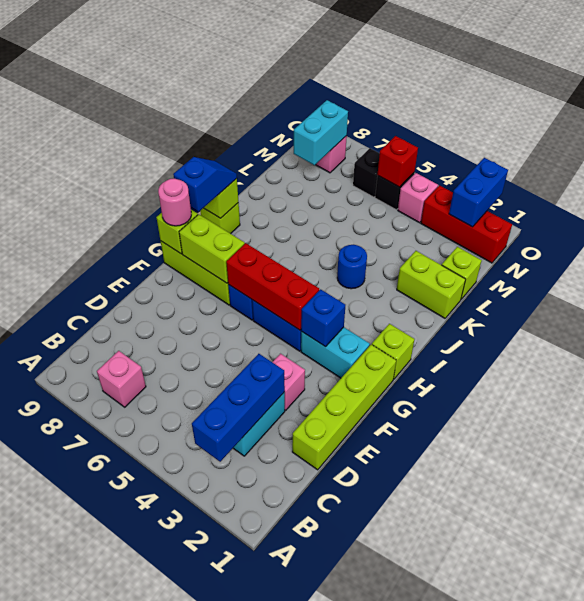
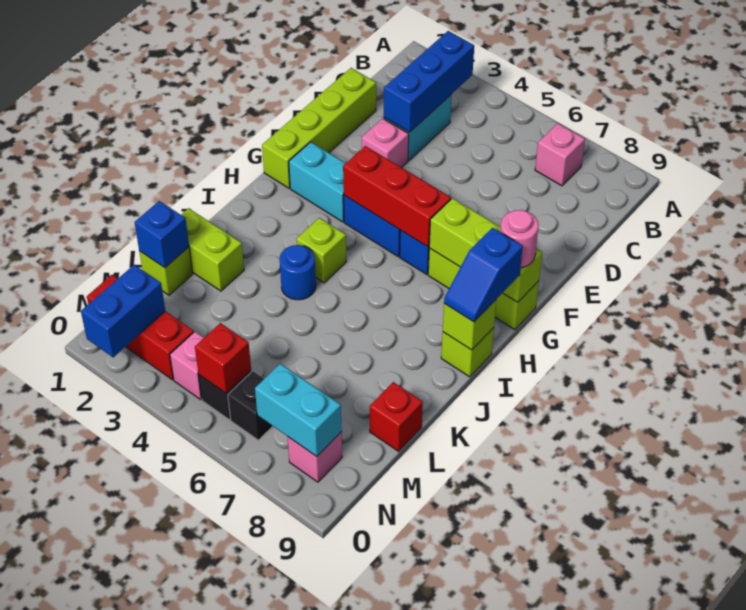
blue 1x1 brick [301,289,345,347] -> blue 1x1 brick moved to [135,201,189,268]
lime 1x1 brick [372,324,415,379] -> lime 1x1 brick moved to [296,218,346,283]
none -> red 1x1 brick [370,382,423,451]
cyan 1x2 brick [294,100,348,165] -> cyan 1x2 brick turned to [255,364,342,456]

